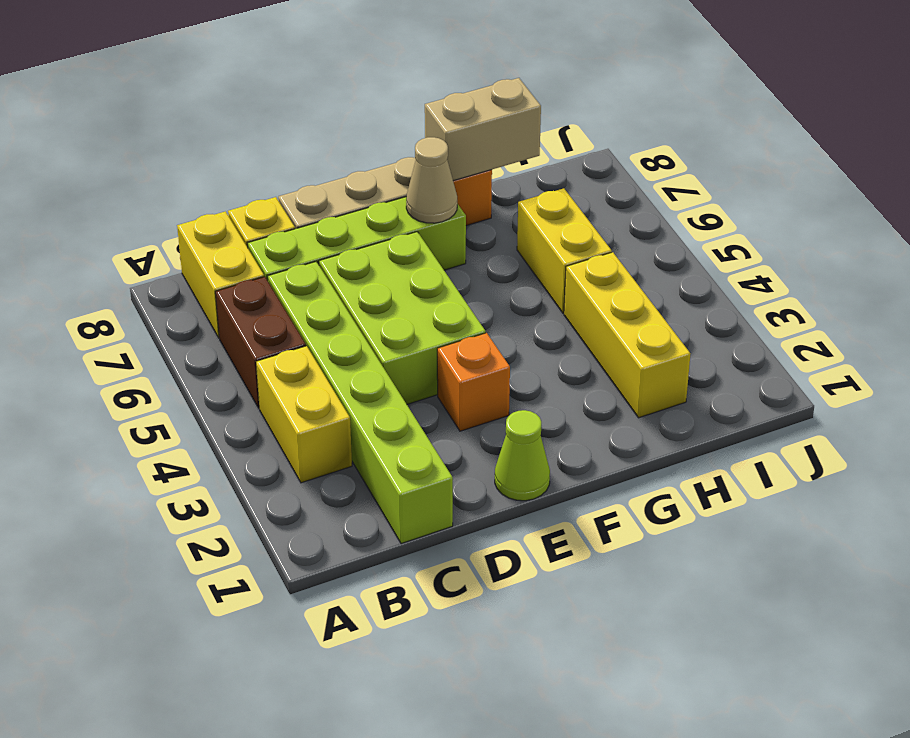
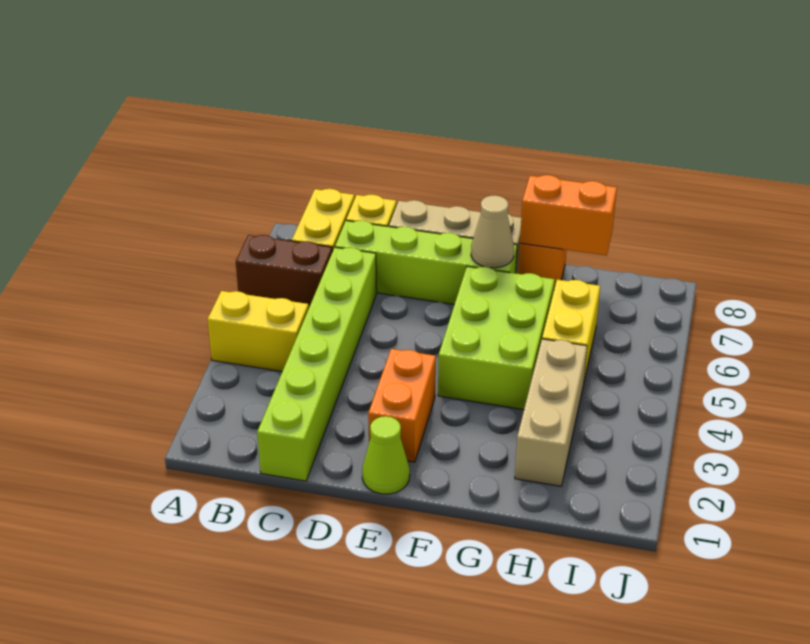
yellow 1x2 brick [256,346,352,483] -> yellow 1x2 brick turned to [207,291,309,371]
brown 1x2 brick [215,277,306,408] -> brown 1x2 brick turned to [236,235,332,307]
lime 2x3 brick [319,232,486,404] -> lime 2x3 brick moved to [438,267,555,410]
orange 1x1 brick [437,333,510,431] -> orange 1x2 brick [368,349,436,462]
tan 1x2 brick [425,78,541,181] -> orange 1x2 brick [520,175,617,256]
yellow 1x3 brick [564,252,690,418] -> tan 1x3 brick [515,339,587,486]

